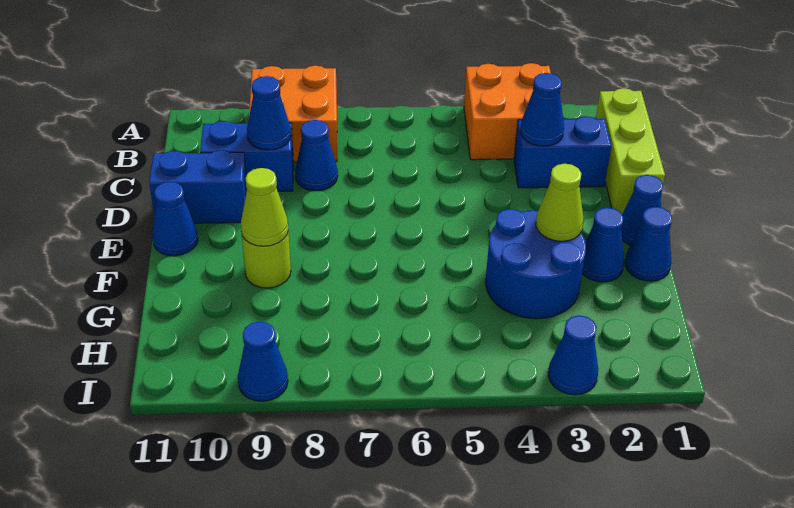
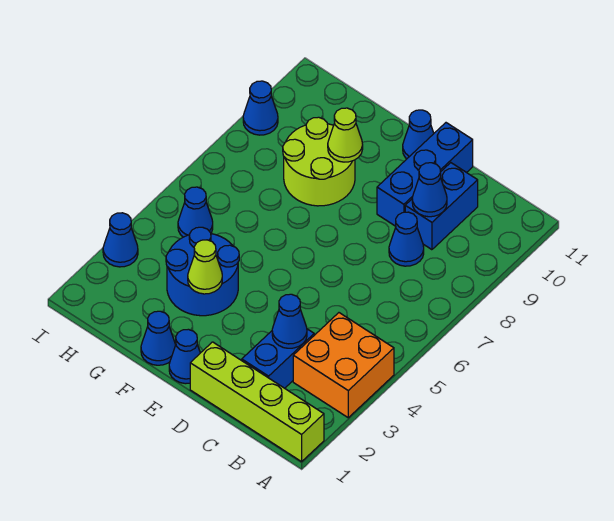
orange 2x2 brick [249,66,337,162] -> none
lime 1x3 brick [596,88,665,214] -> lime 1x4 brick [190,342,324,462]
blue 1x2 brick [149,150,247,223] -> blue 1x3 brick [377,123,473,226]
blue 1x1 cone [582,207,624,282] -> blue 1x1 cone moved to [178,187,213,237]
lime 1x1 round brick [242,231,291,288] -> lime 2x2 round brick [283,117,355,206]

